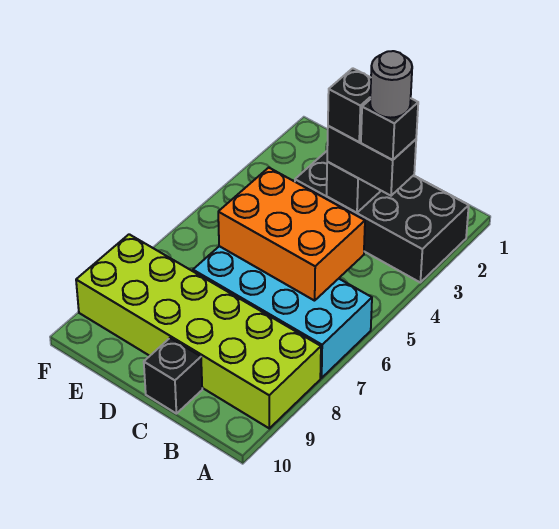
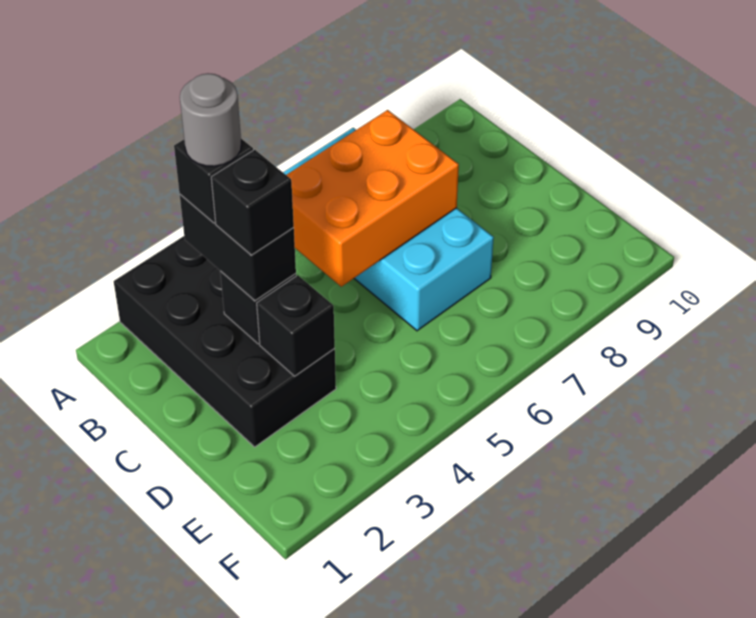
lime 2x6 brick [76,234,321,428] -> none
orange 2x3 brick [218,168,365,301] -> orange 2x3 brick turned to [287,110,459,287]
black 1x1 brick [144,338,202,414] -> black 1x1 brick moved to [257,275,335,376]

